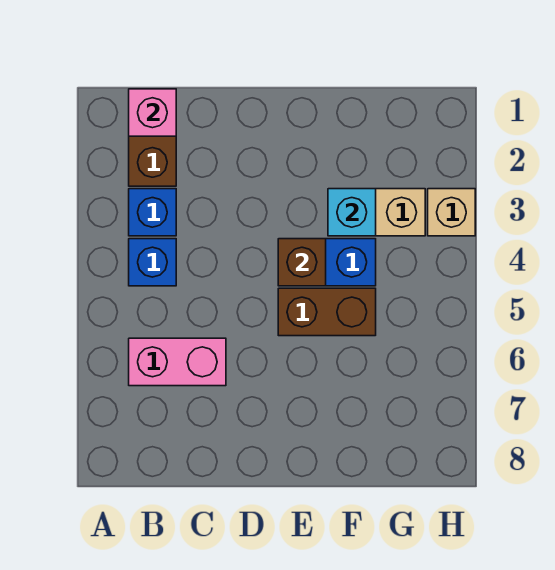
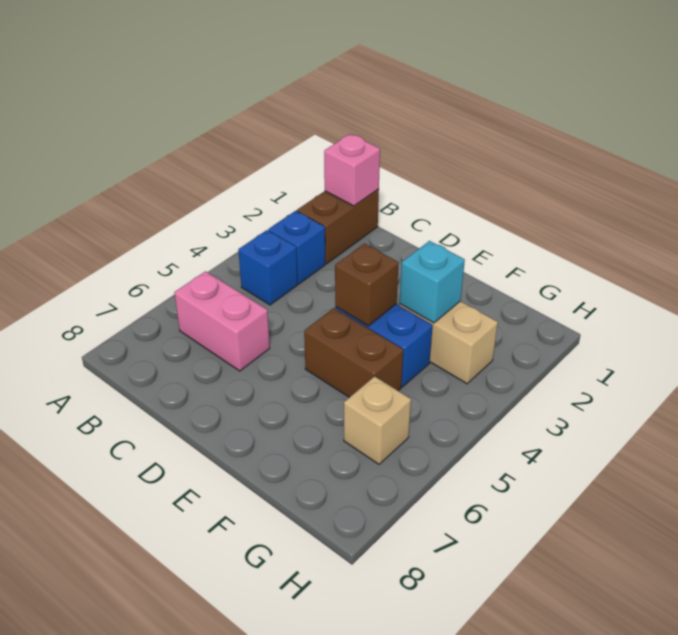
tan 1x1 brick [428,189,475,236] -> tan 1x1 brick moved to [344,376,411,464]

